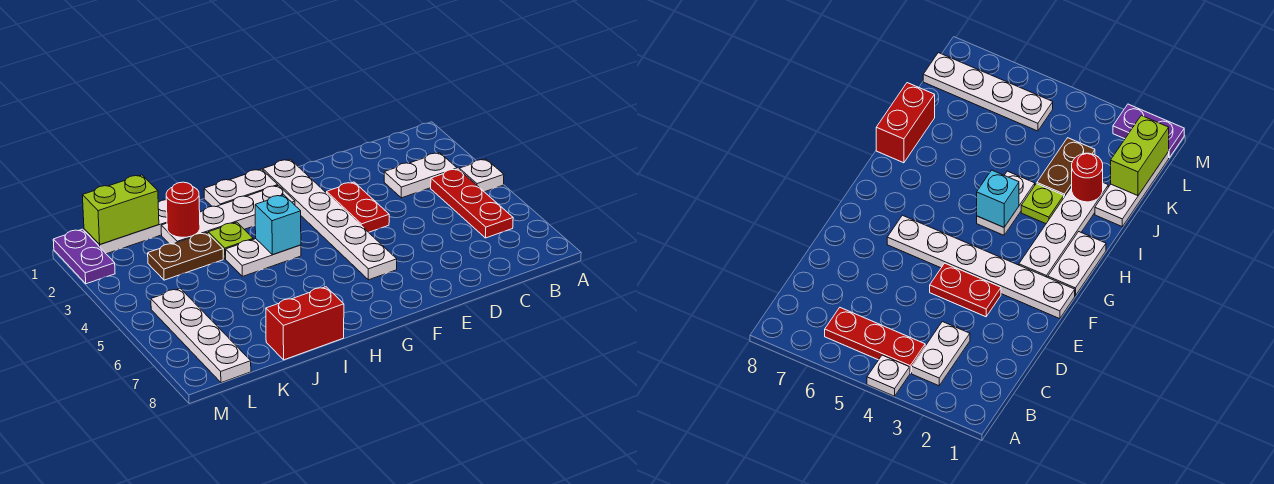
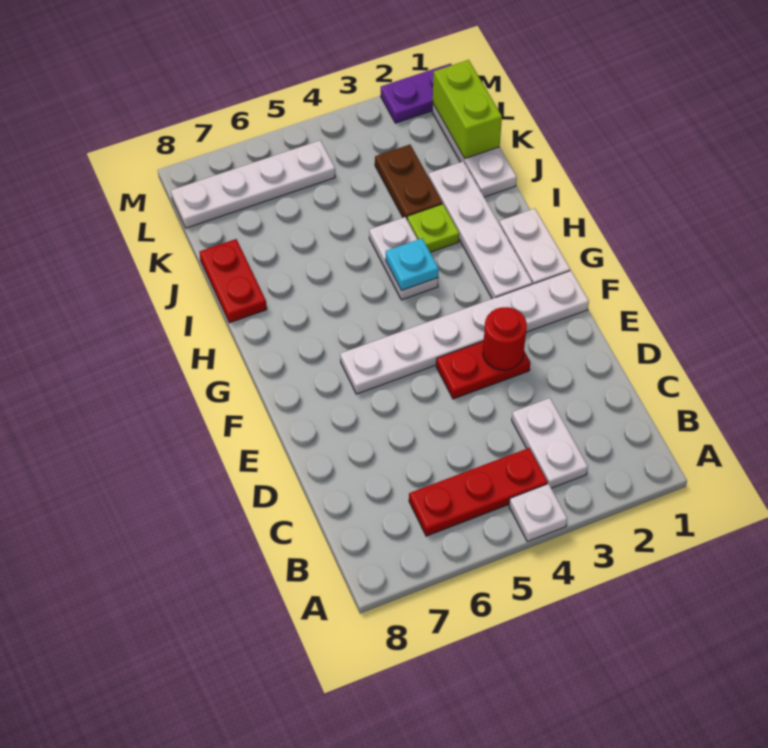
cyan 1x1 brick [255,195,301,255] -> cyan 1x1 plate [386,238,439,291]
red 1x2 brick [266,287,344,360] -> red 1x2 plate [199,239,267,323]
red 1x1 round brick [166,182,200,237] -> red 1x1 round brick moved to [483,307,527,370]

